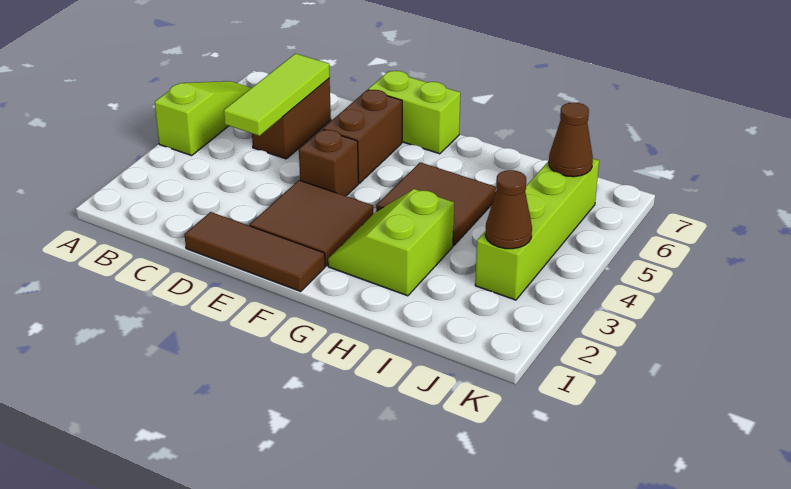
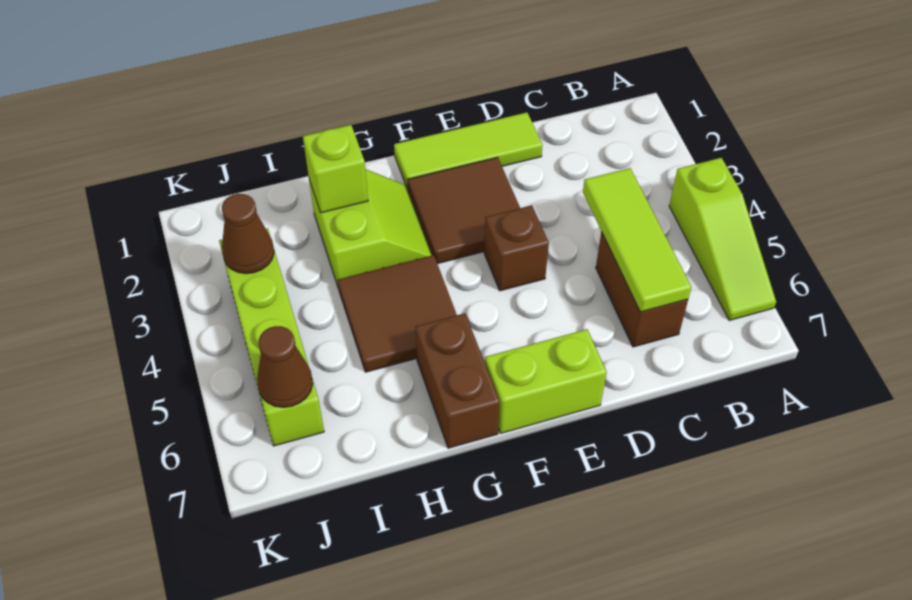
brown 1x3 tile [185,212,325,291] -> lime 1x3 tile [394,112,542,190]
brown 1x2 brick [323,90,402,183] -> brown 1x2 brick moved to [416,313,500,448]
none -> lime 1x1 brick [303,125,368,213]

